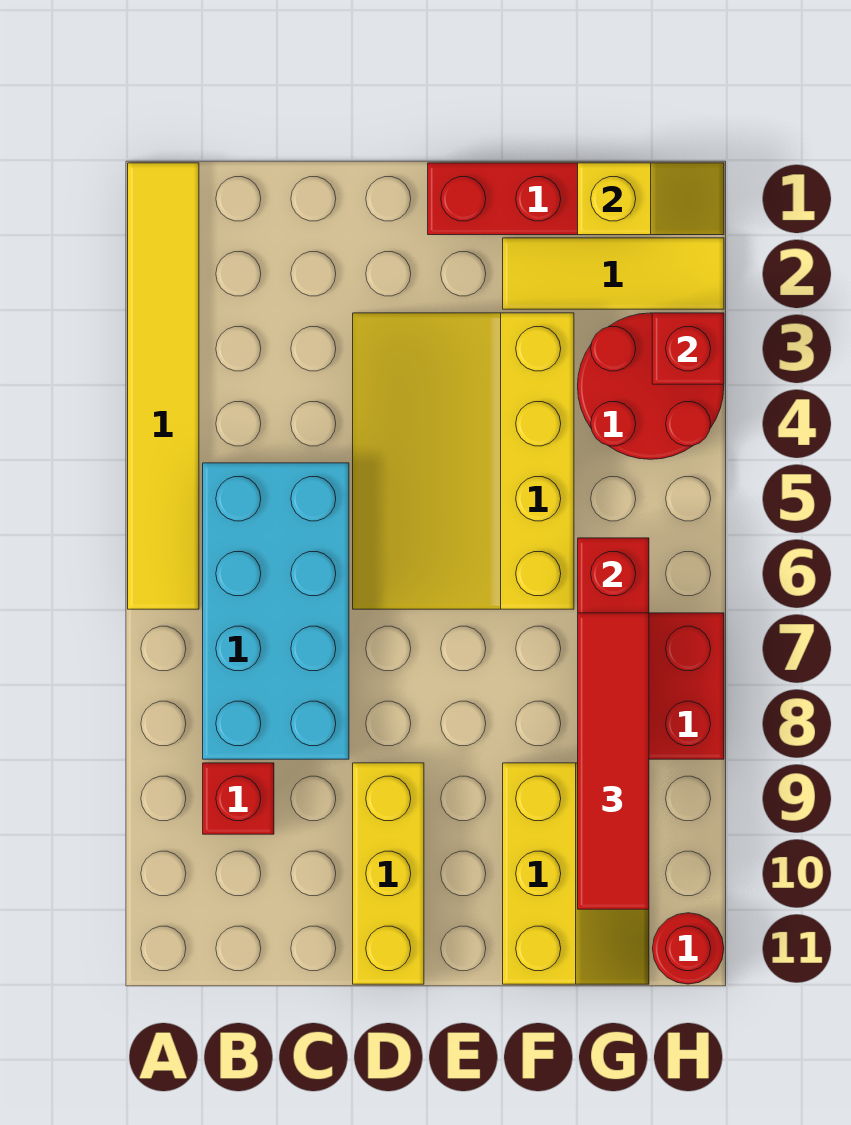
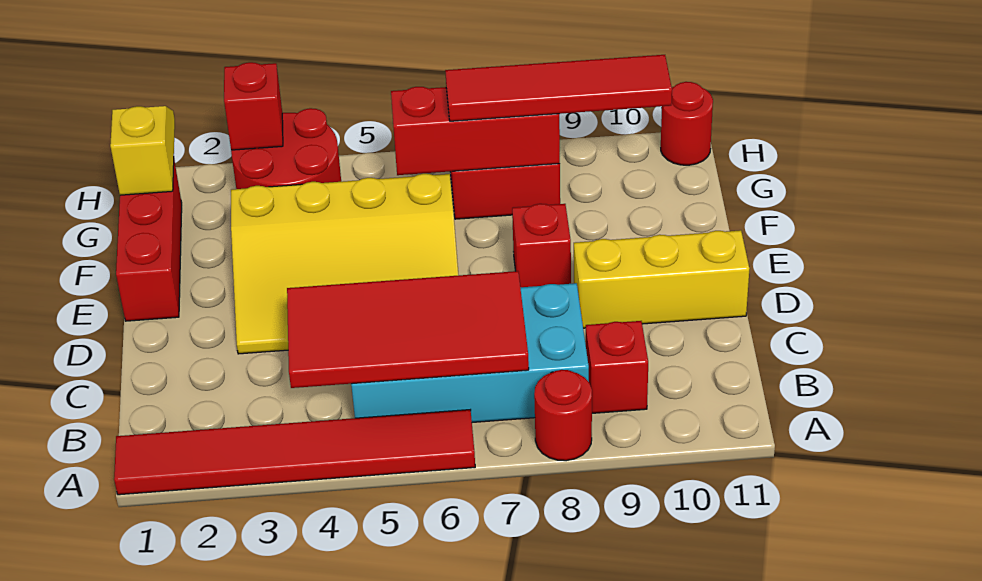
yellow 1x6 tile [128,163,199,609] -> red 1x6 tile [114,410,475,495]
none -> red 1x1 round brick [534,370,592,461]
none -> red 2x4 tile [287,271,529,388]
none -> red 1x1 brick [512,204,571,287]
yellow 1x3 tile [503,238,724,309] -> none
yellow 2x3 slope [503,763,649,984] -> none

